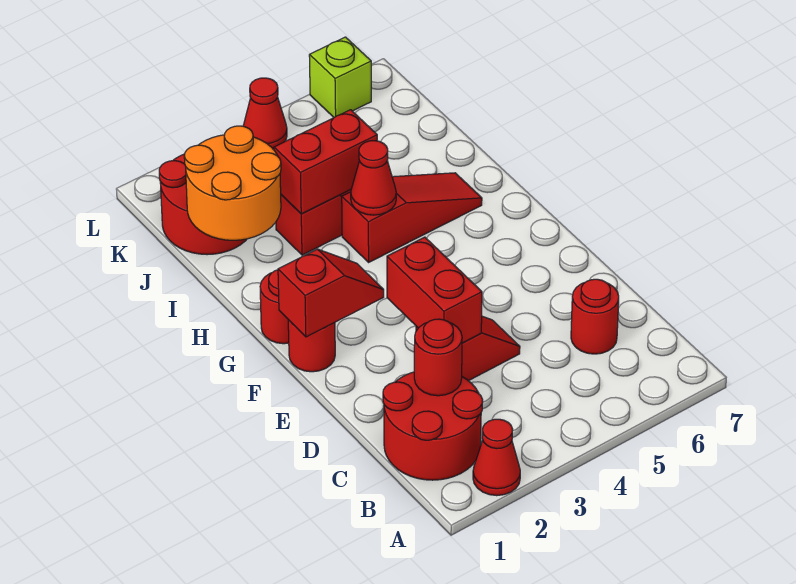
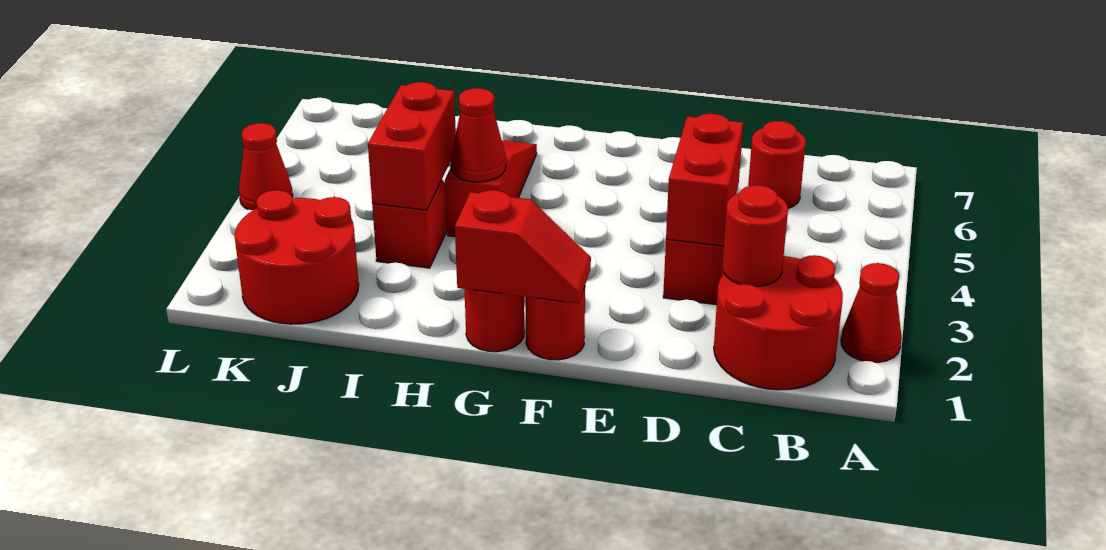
red 1x2 brick [387,237,482,343] -> red 1x2 brick turned to [666,114,743,246]
red 1x2 slope [278,249,384,337] -> red 1x2 slope turned to [455,190,591,303]
orange 2x2 round brick [184,126,281,240] -> none
lime 1x1 brick [309,37,371,117] -> none

